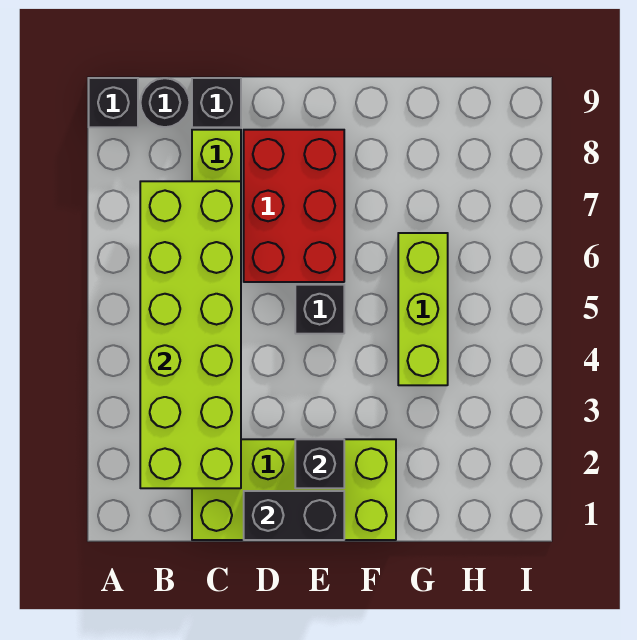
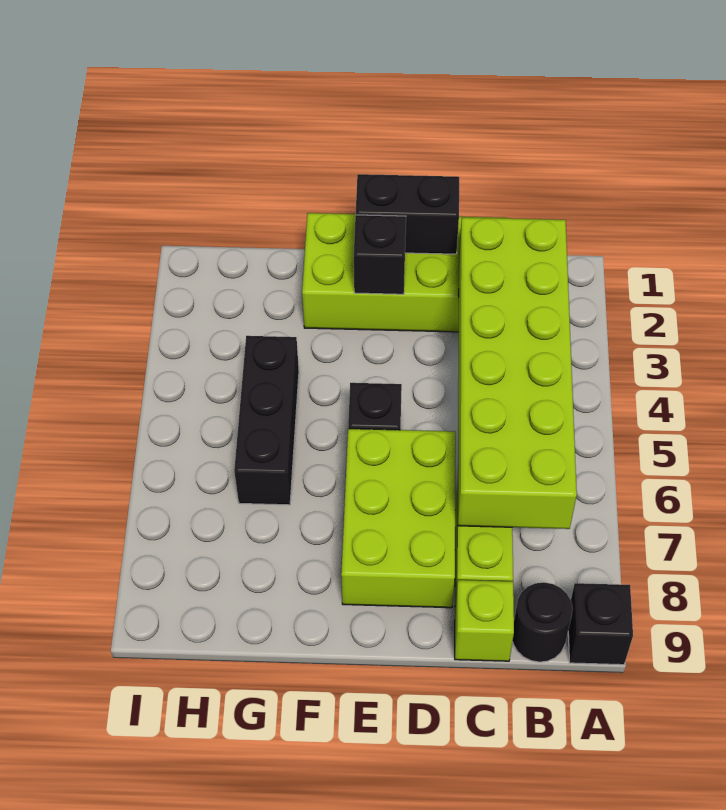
black 1x1 brick [192,78,241,127] -> lime 1x1 brick [455,580,514,661]
red 2x3 brick [244,130,344,282] -> lime 2x3 brick [341,429,456,608]
lime 1x3 brick [398,233,448,385] -> black 1x3 brick [234,336,299,505]

